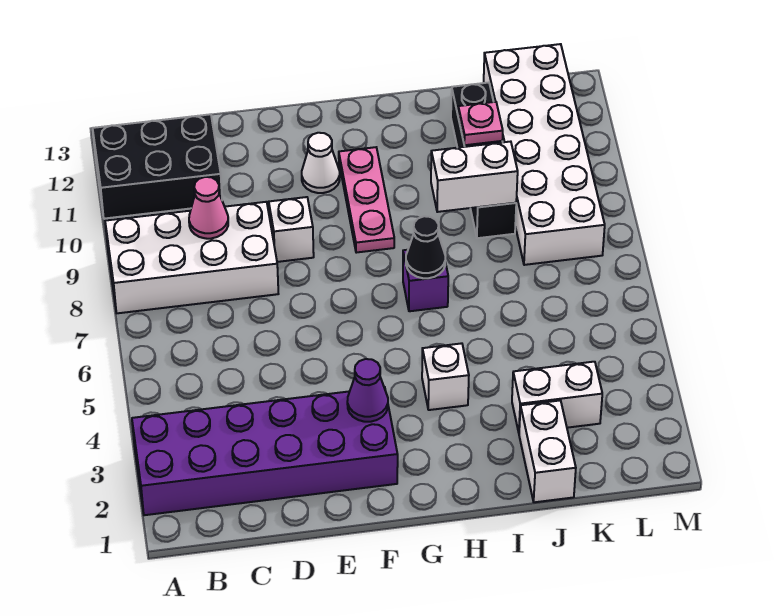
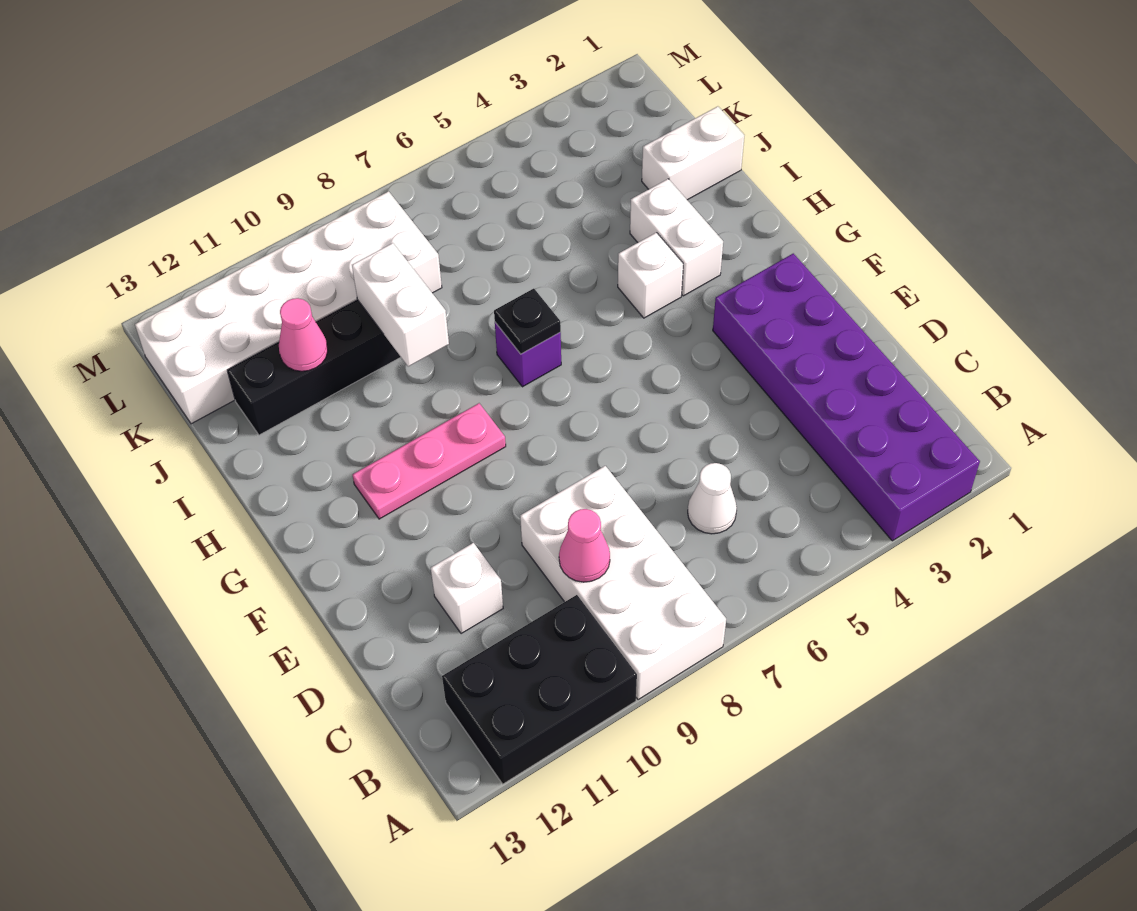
black 2x3 brick [93,114,222,219] -> black 2x3 brick turned to [442,595,637,784]
white 1x1 brick [269,197,314,262] -> white 1x1 brick moved to [431,543,503,634]
purple 1x1 cone [347,359,388,422] -> none
white 1x1 cone [302,133,340,193] -> white 1x1 cone moved to [688,463,737,534]
black 1x1 cone [406,216,445,278] -> black 1x1 plate [494,289,561,354]
white 1x2 brick [512,362,602,432] -> white 1x2 brick moved to [630,179,723,296]
pink 1x1 plate [458,102,503,145] -> pink 1x1 cone [279,298,328,371]

